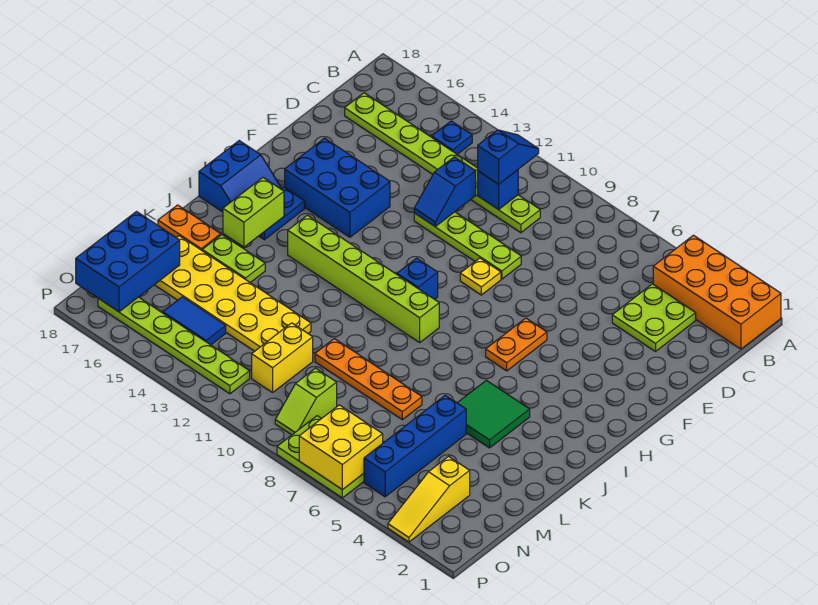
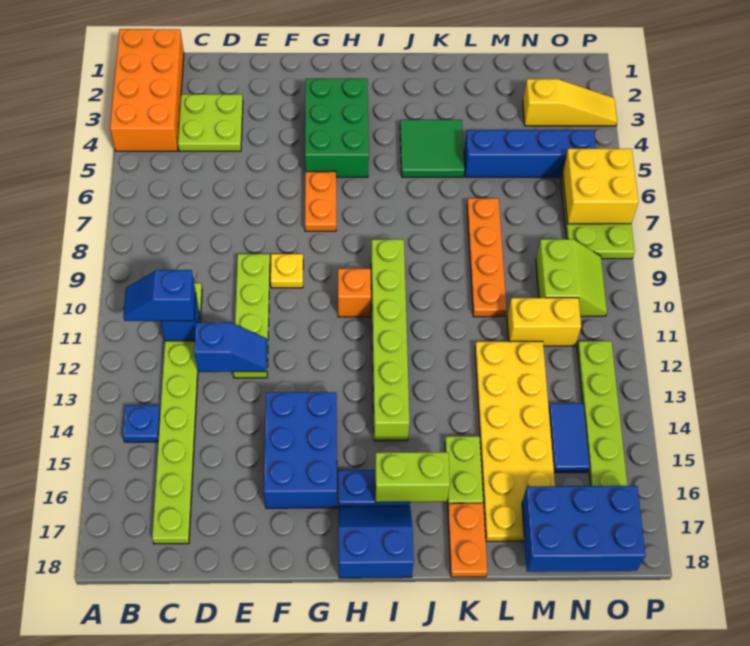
none -> green 2x3 brick [305,79,369,177]
orange 1x2 plate [486,318,547,371] -> orange 1x2 plate turned to [305,171,336,231]
blue 1x1 brick [397,258,438,299] -> orange 1x1 brick [338,269,371,317]
lime 1x2 slope [275,368,337,435] -> lime 2x2 slope [536,239,607,316]

